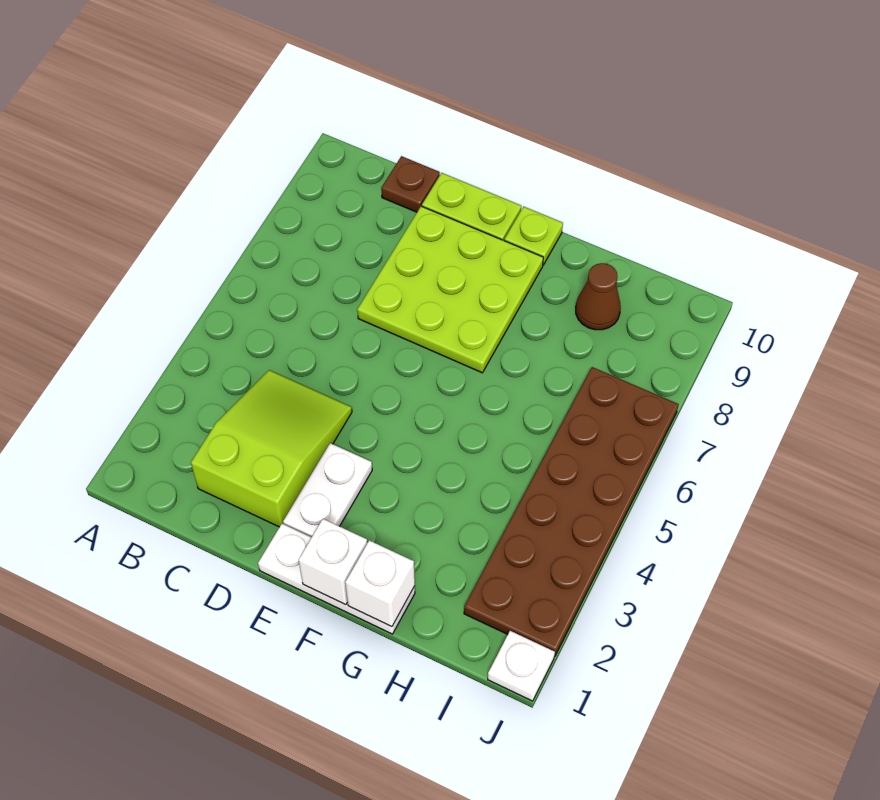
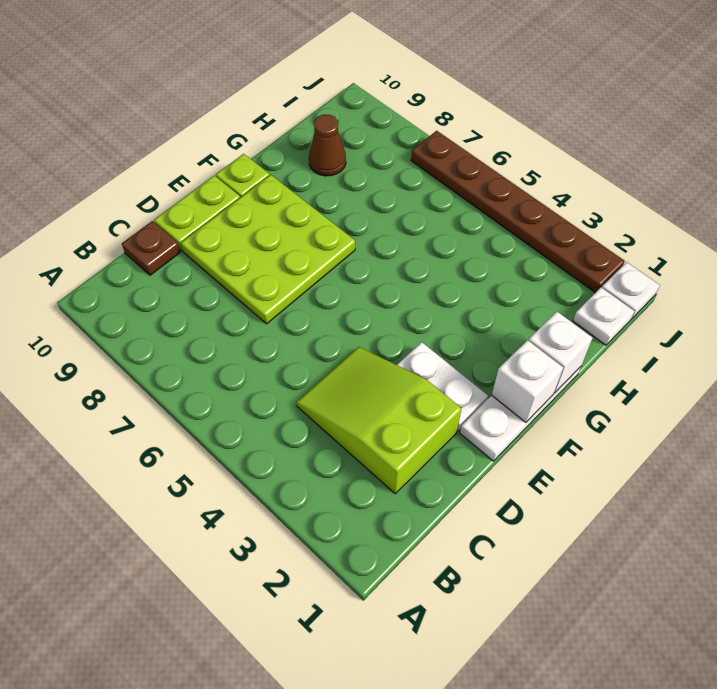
none -> white 1x1 plate [573,287,634,345]
brown 2x6 plate [464,367,679,657] -> brown 1x6 plate [411,131,625,293]

